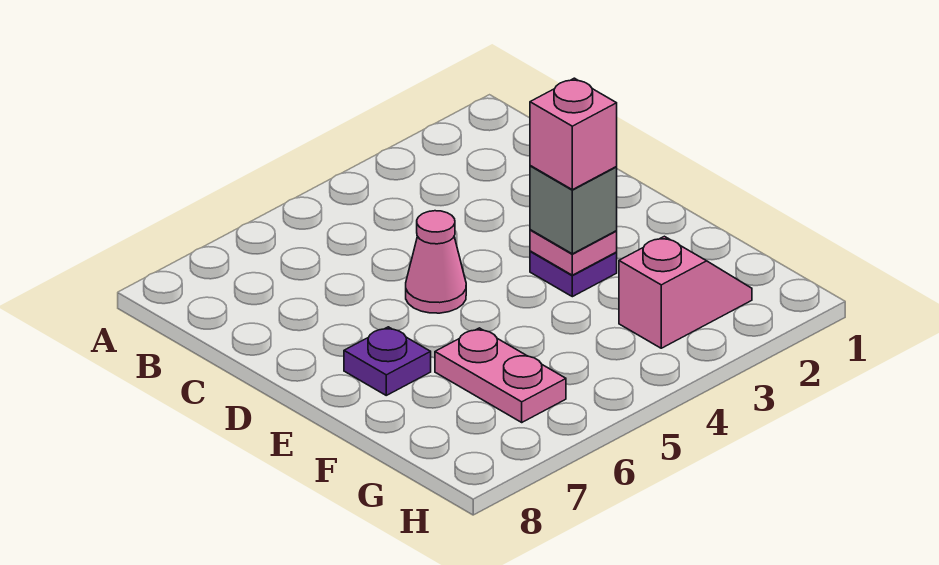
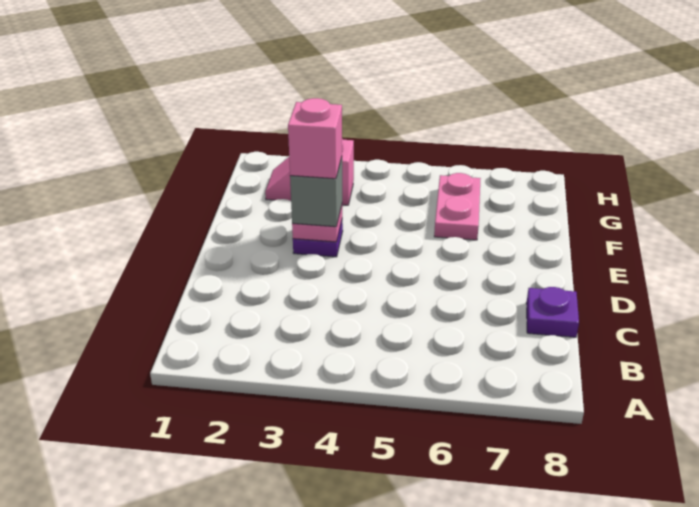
pink 1x1 cone [406,211,466,313] -> none
purple 1x1 plate [344,327,431,395] -> purple 1x1 plate moved to [526,287,579,337]

